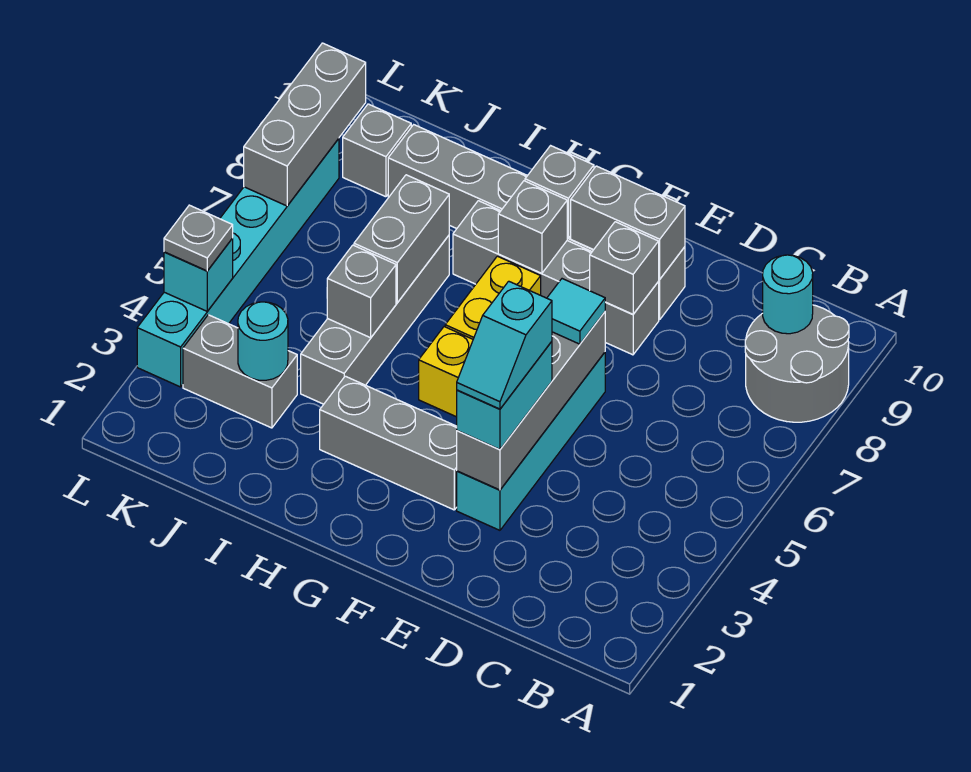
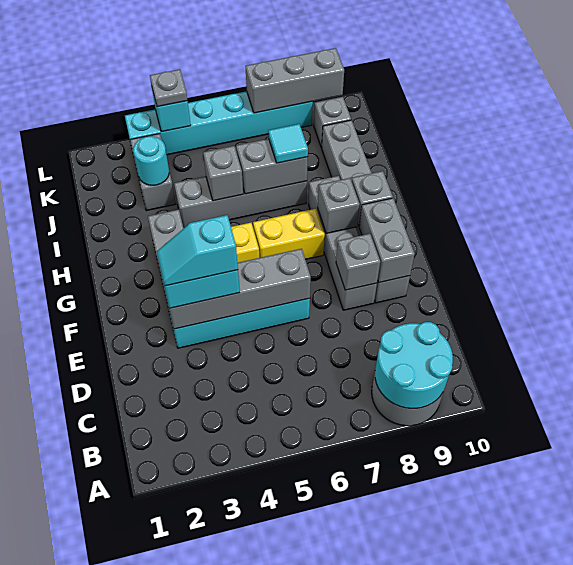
cyan 1x1 round brick [763,255,813,334] -> cyan 2x2 round brick [375,322,453,409]
cyan 1x1 tile [547,279,605,344] -> cyan 1x1 tile moved to [268,124,308,163]

